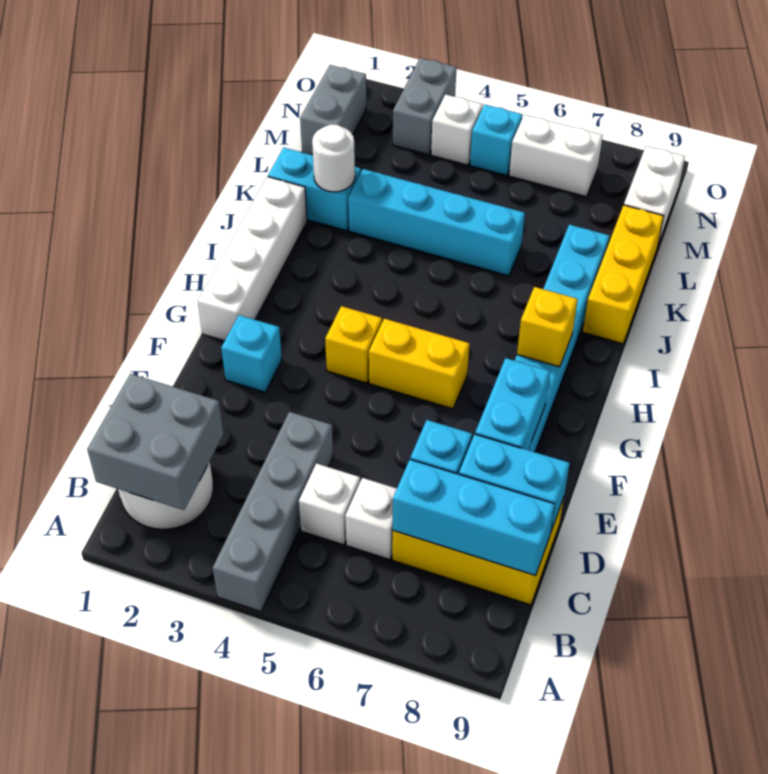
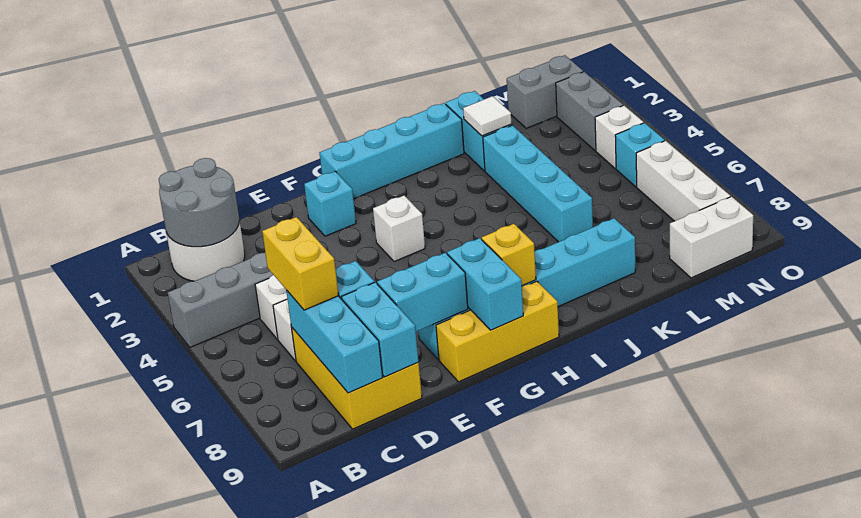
grey 2x2 brick [87,374,224,510] -> grey 2x2 round brick [159,158,239,247]
white 1x4 brick [198,177,307,341] -> cyan 1x4 brick [320,103,464,199]
yellow 1x1 brick [325,306,382,383] -> white 1x1 brick [373,196,425,262]
yellow 1x2 brick [369,319,469,409] -> yellow 1x2 brick moved to [262,217,339,310]
none -> cyan 1x2 brick [447,238,523,330]
yellow 1x3 brick [583,205,664,344] -> yellow 1x3 brick moved to [436,281,559,382]
white 1x1 round brick [312,124,355,192] -> white 1x1 tile [463,96,511,136]
grey 1x2 brick [393,58,457,155] -> grey 1x2 brick turned to [556,72,623,151]
white 1x2 brick [509,115,603,197] -> white 1x3 brick [636,141,730,221]

